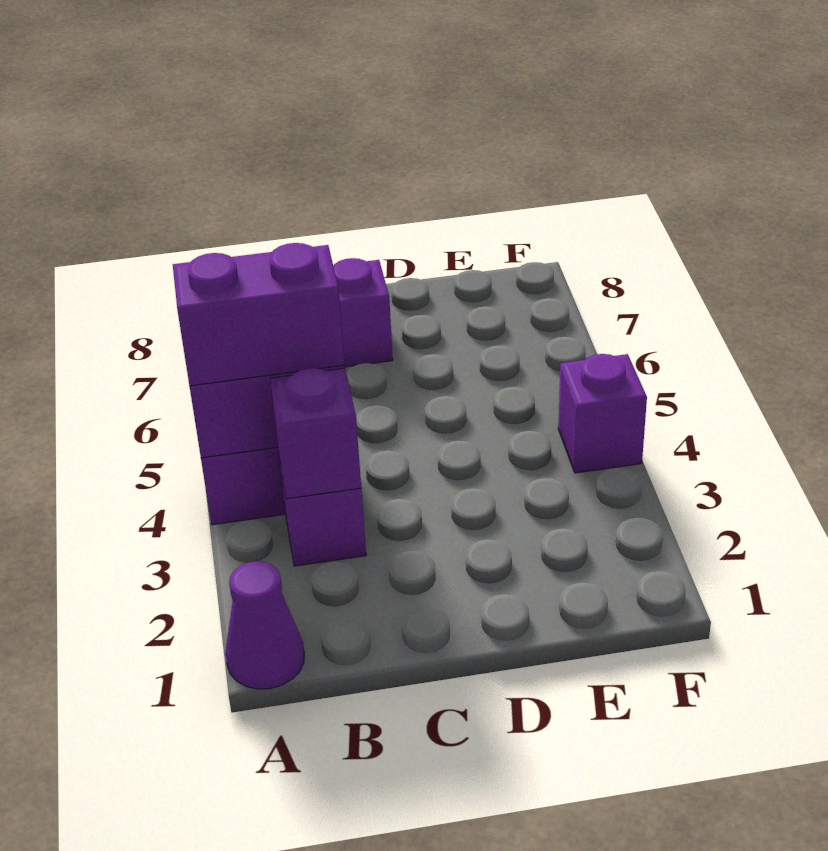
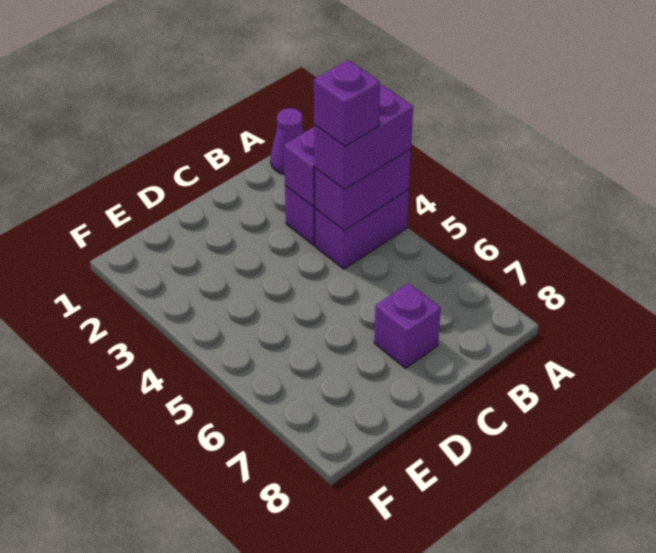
purple 1x1 brick [558,354,647,473] -> purple 1x1 brick moved to [314,60,380,146]

